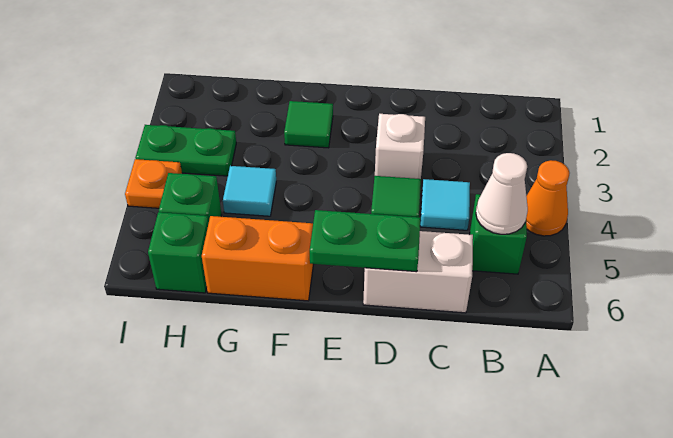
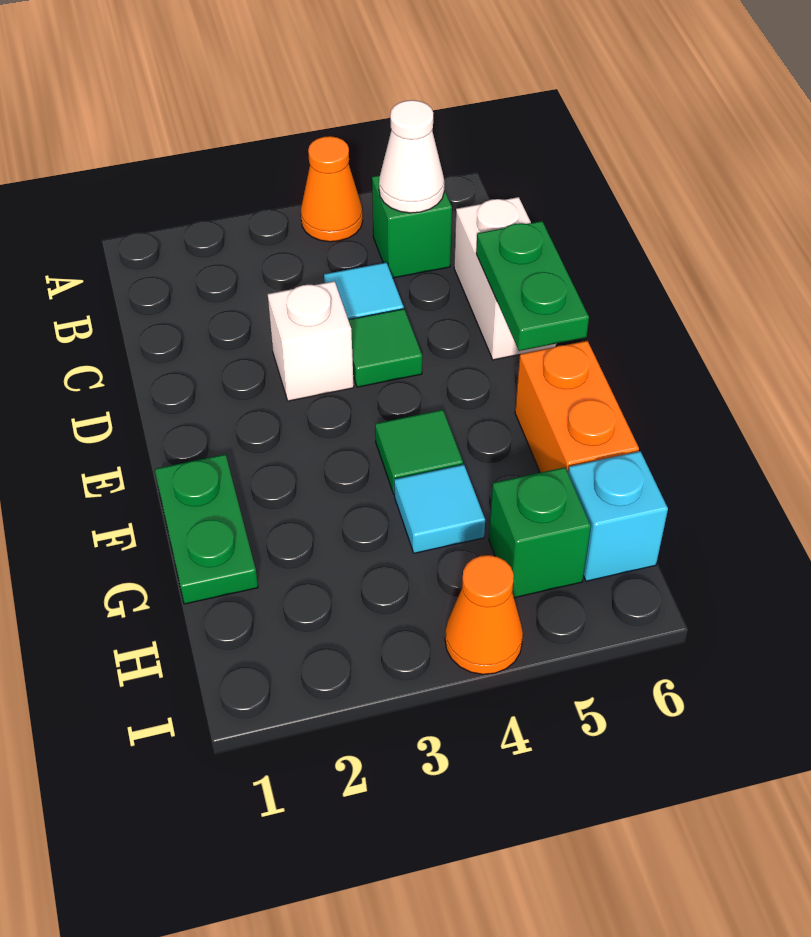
green 1x1 tile [284,101,333,148] -> green 1x1 tile moved to [375,410,463,495]
green 1x2 plate [135,125,236,176] -> green 1x2 plate moved to [155,454,258,604]
green 1x1 brick [148,212,209,293] -> cyan 1x1 brick [568,451,668,581]
orange 1x1 plate [125,159,182,208] -> orange 1x1 cone [445,555,523,674]

